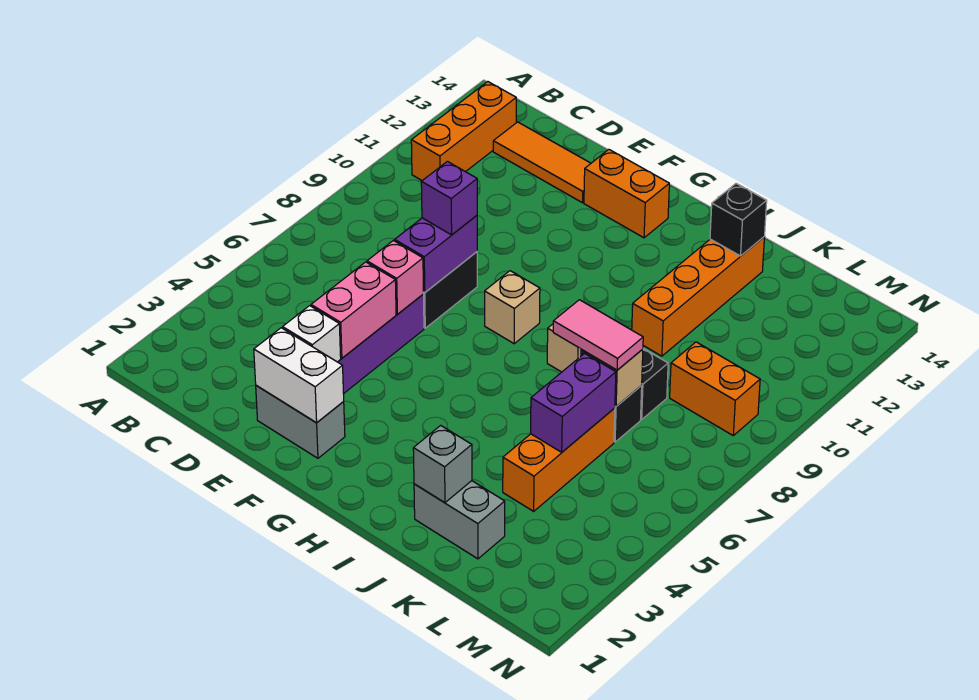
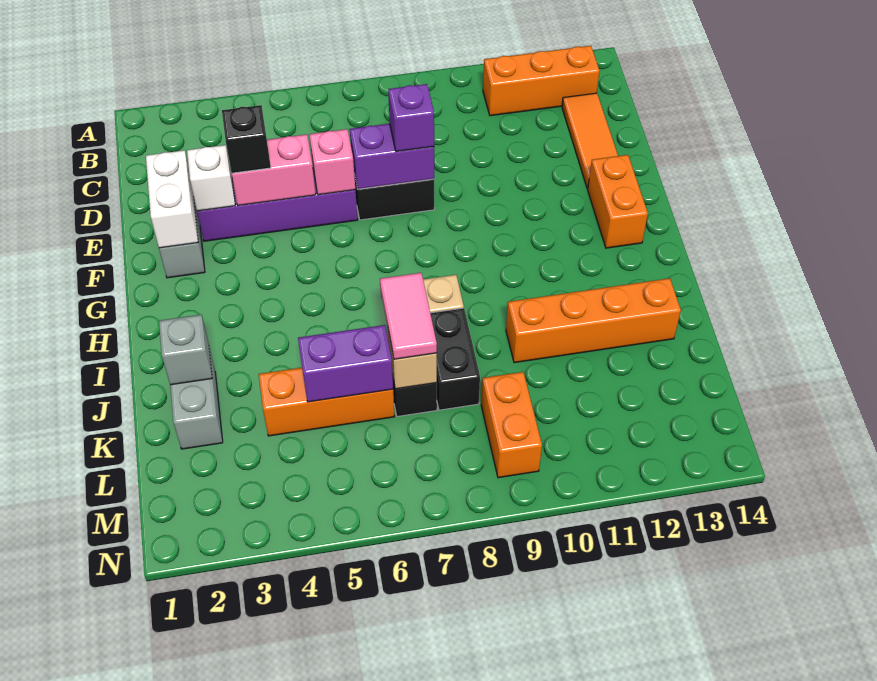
tan 1x1 brick [485,271,540,344] -> none
black 1x1 brick [710,184,767,256] -> black 1x1 brick moved to [222,105,271,173]

